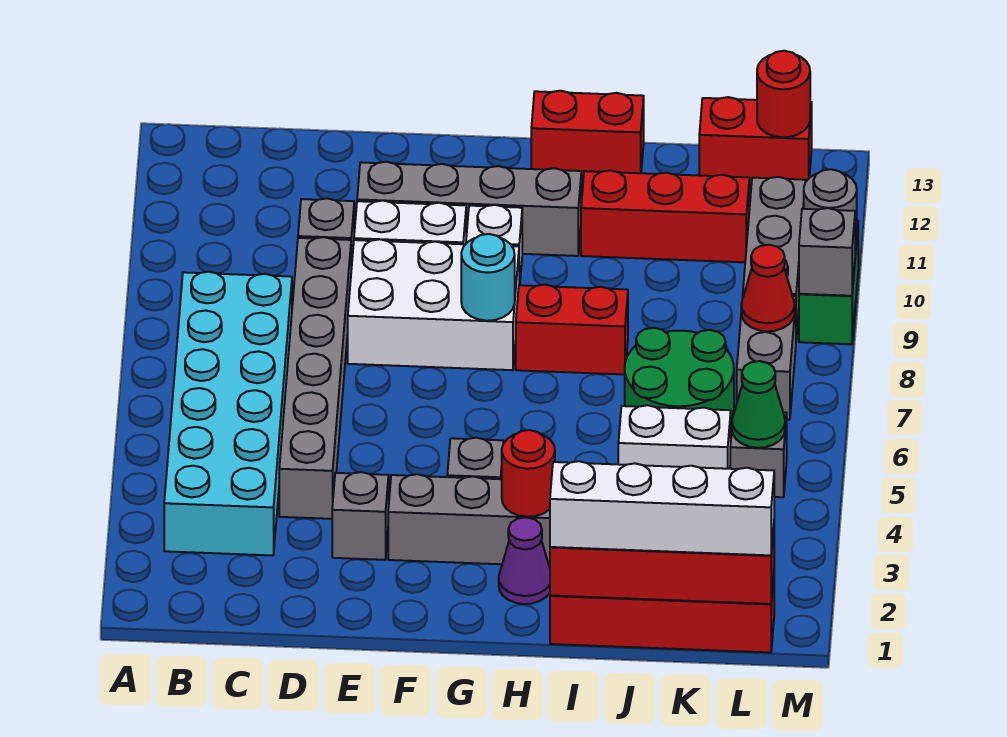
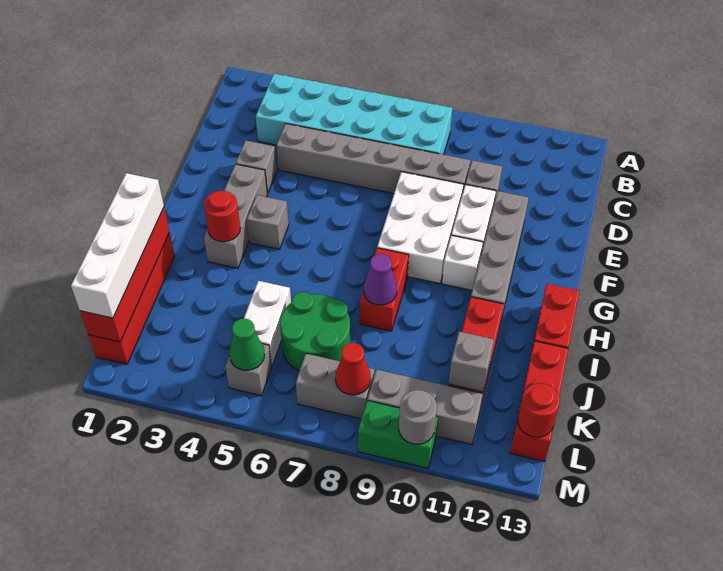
cyan 1x1 round brick [461,234,515,321] -> none
purple 1x1 cone [499,517,550,604] -> purple 1x1 cone moved to [364,254,397,305]
red 1x2 brick [699,97,812,185] -> red 1x3 brick [510,341,568,462]
grey 1x1 brick [799,208,855,296] -> grey 1x1 brick moved to [449,332,494,392]

